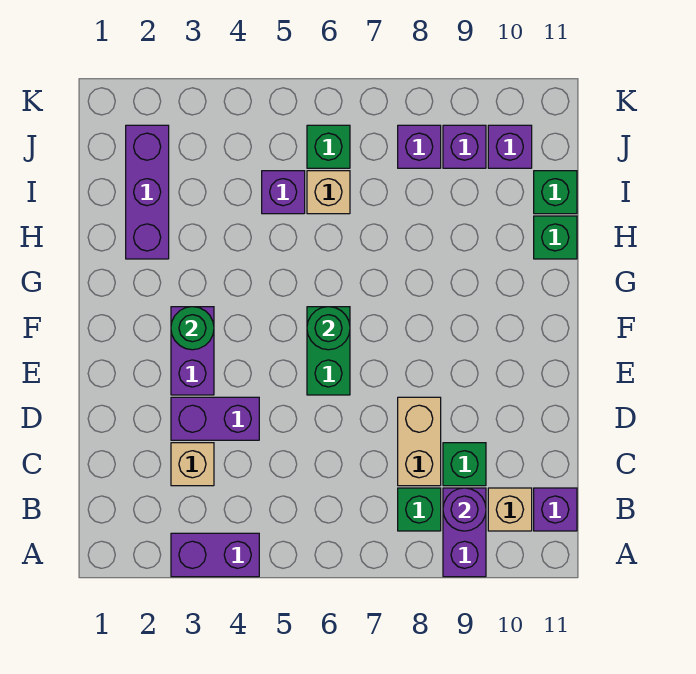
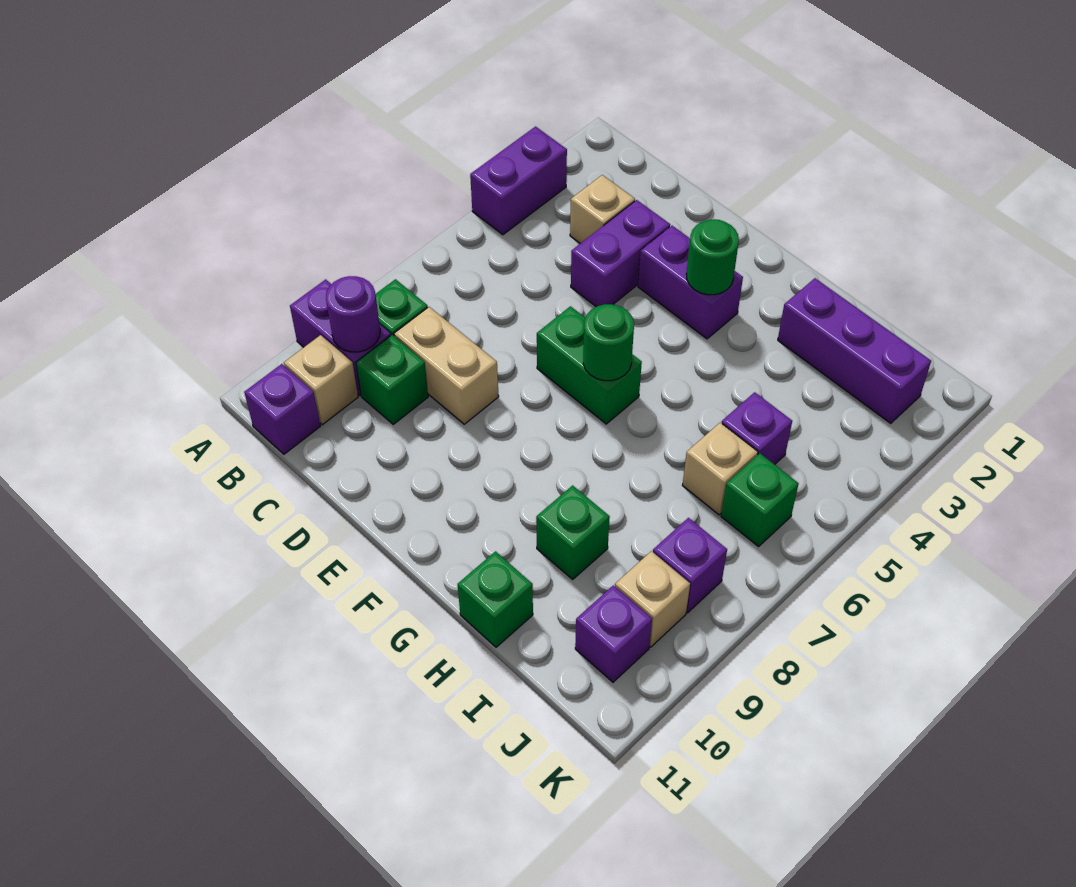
green 1x1 brick [534,171,577,214] -> green 1x1 brick moved to [536,485,610,579]
purple 1x1 brick [443,125,486,168] -> tan 1x1 brick [615,551,690,647]

